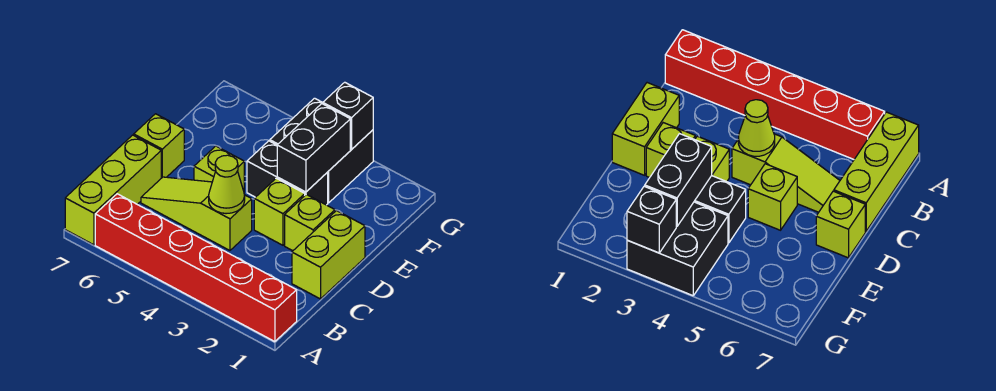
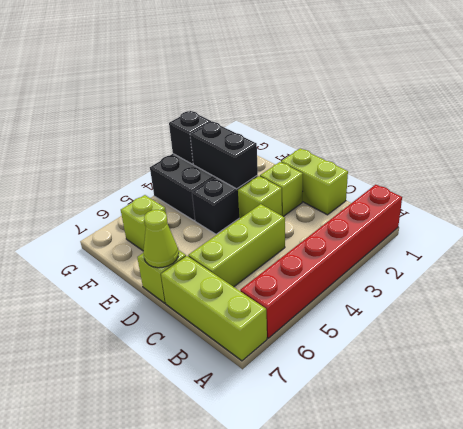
lime 1x3 slope [141,177,252,250] -> lime 1x3 brick [188,204,285,287]
lime 1x1 cone [209,155,245,214] -> lime 1x1 cone moved to [143,210,178,268]
lime 1x1 brick [194,146,244,191] -> lime 1x1 brick moved to [121,195,166,251]

